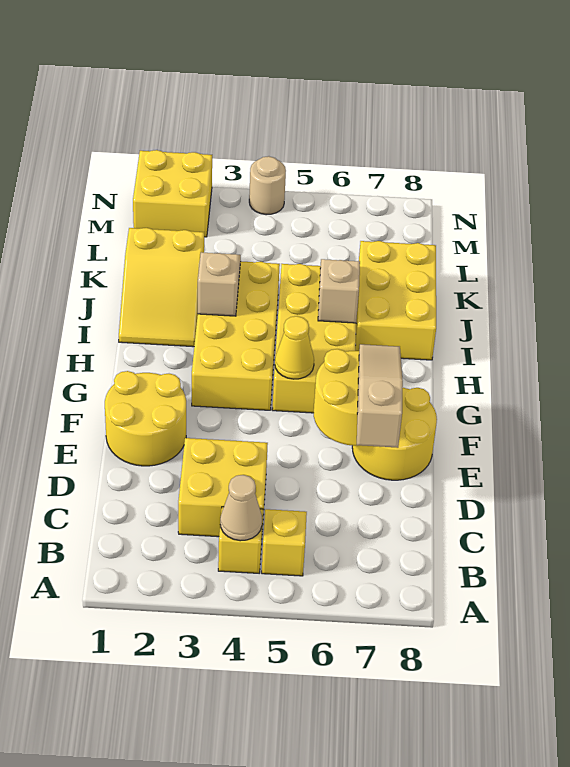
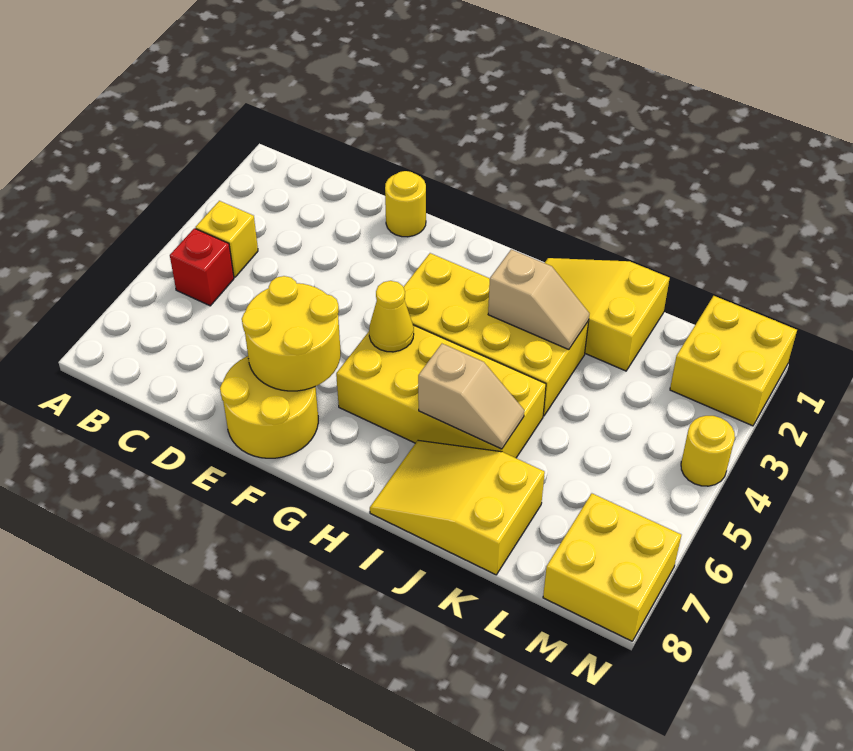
tan 1x1 cone [220,475,262,541] -> none
yellow 1x1 brick [262,509,307,576] -> red 1x1 brick [170,228,234,306]
yellow 2x2 brick [178,438,268,537] -> yellow 2x2 brick moved to [543,494,681,641]
tan 1x3 slope [357,344,403,448] -> none
yellow 2x2 round brick [105,371,186,466] -> yellow 1x1 round brick [385,171,426,237]
yellow 2x3 brick [355,241,436,360] -> yellow 2x3 slope [370,440,545,575]
tan 1x1 round brick [249,156,286,215] -> yellow 1x1 round brick [681,416,735,486]

